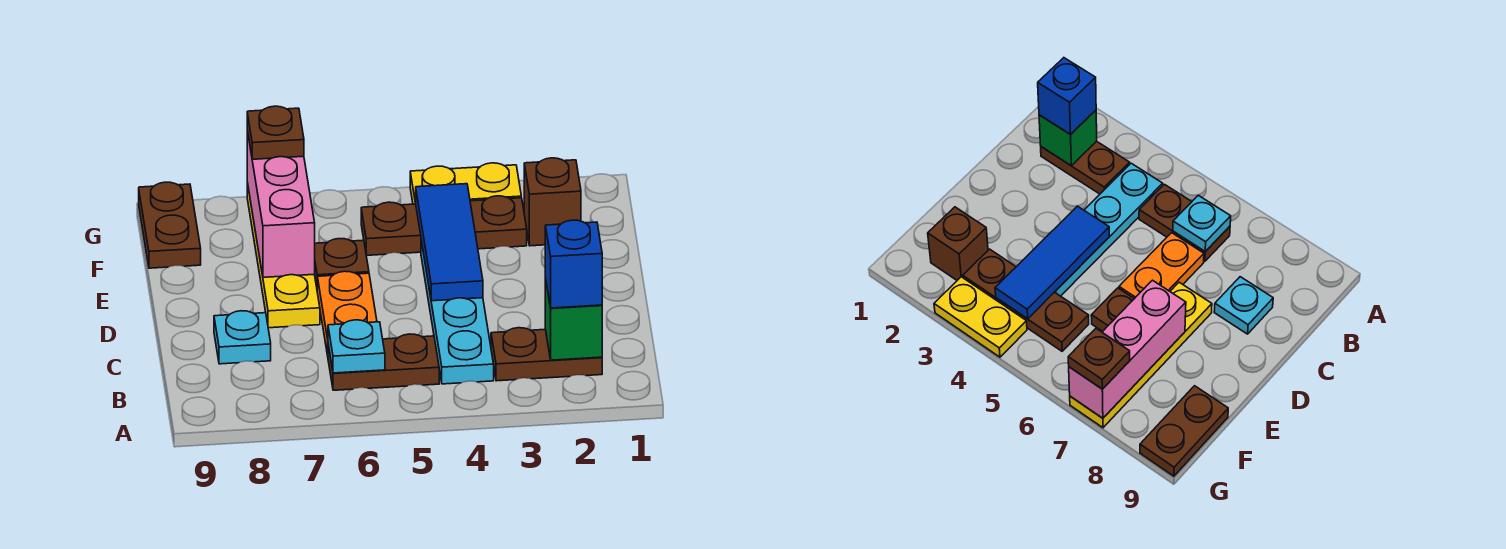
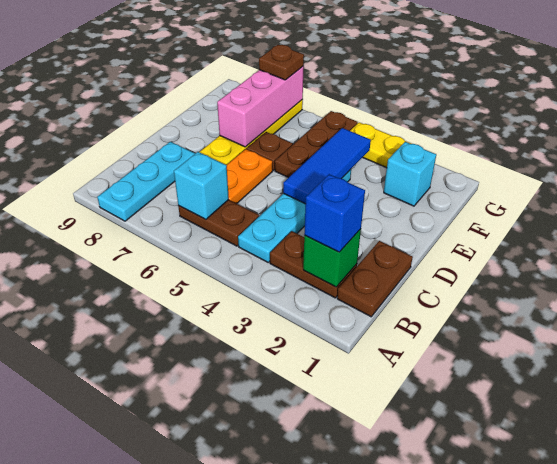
cyan 1x1 plate [328,320,385,373] -> cyan 1x1 brick [174,152,229,220]
cyan 1x1 plate [214,311,271,364] -> cyan 1x3 plate [97,142,195,221]
brown 1x1 brick [524,158,581,246] -> cyan 1x1 brick [384,142,436,206]
brown 1x3 plate [361,196,527,256] -> brown 1x3 plate turned to [275,111,358,178]
brown 1x2 plate [139,182,201,268] -> brown 1x2 plate moved to [337,241,413,317]

